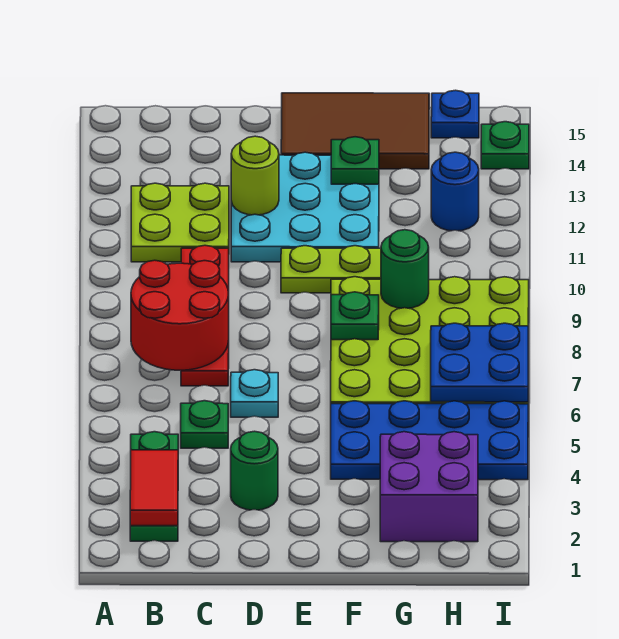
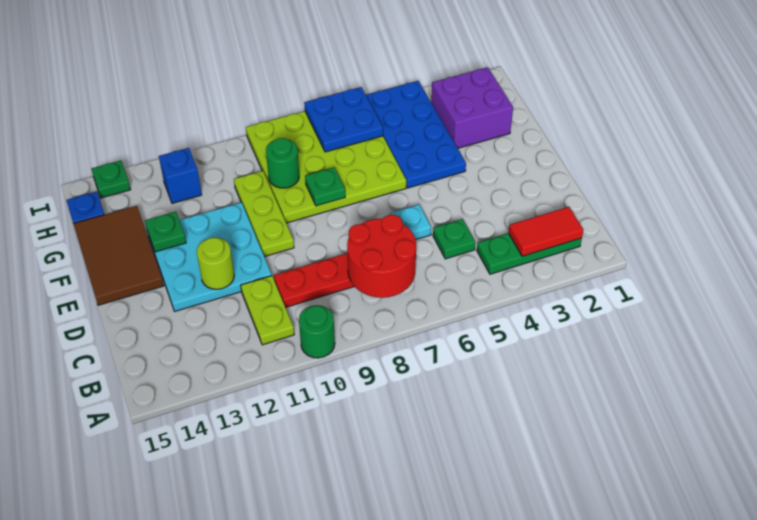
lime 2x2 plate [131,183,229,262] -> lime 1x2 plate [241,276,294,345]
green 1x1 round brick [231,431,278,510] -> green 1x1 round brick moved to [299,305,335,358]
blue 1x1 round brick [431,152,479,231] -> blue 1x1 brick [159,148,202,203]

